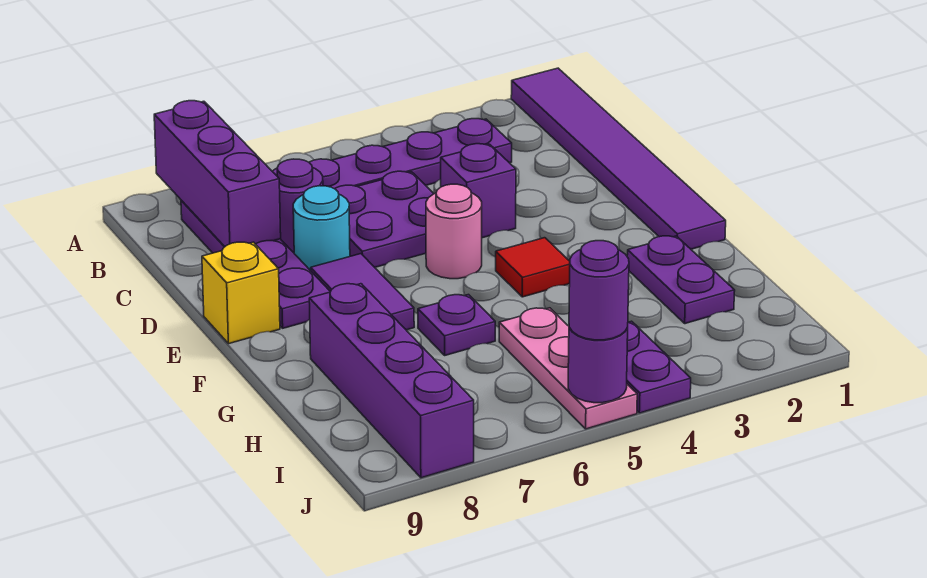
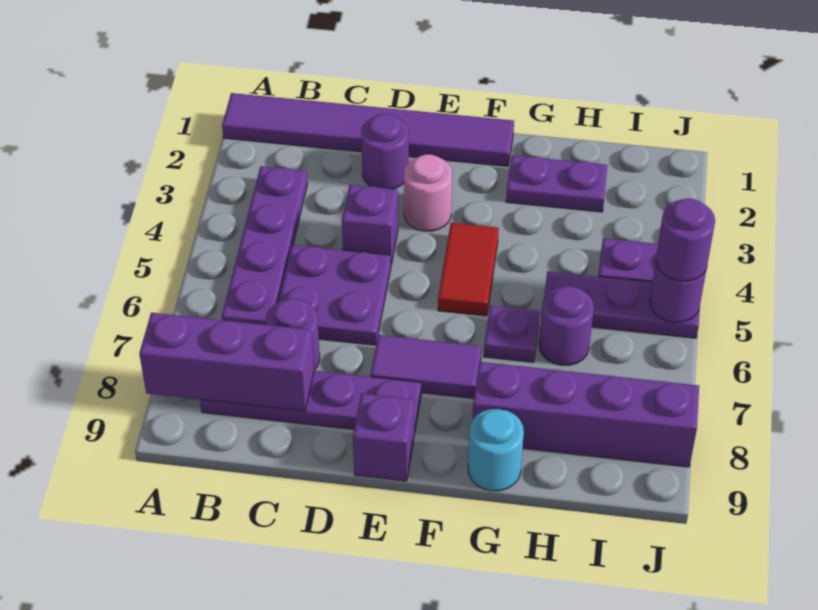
none -> purple 1x1 round brick [361,114,409,189]
cyan 1x1 round brick [293,186,350,271] -> cyan 1x1 round brick moved to [468,409,524,491]
pink 1x1 round brick [426,184,482,279] -> pink 1x1 round brick moved to [404,154,452,231]
yellow 1x1 brick [202,242,280,344] -> purple 1x1 brick [353,394,414,481]
red 1x1 tile [496,238,570,297] -> red 1x2 tile [438,223,499,316]
pink 1x3 plate [499,308,637,429] -> purple 1x3 plate [544,271,700,338]
none -> purple 1x1 round brick [539,286,594,365]

